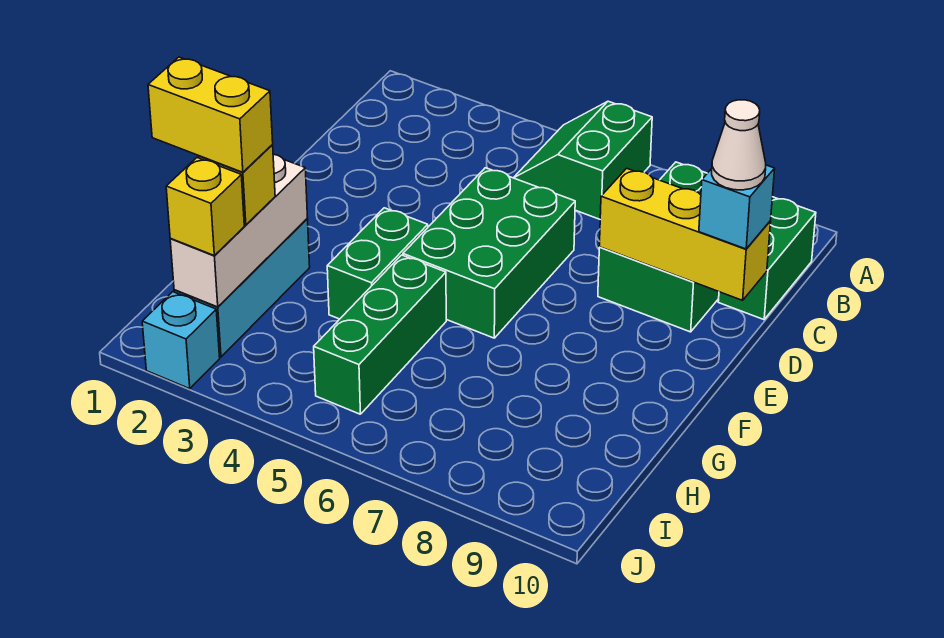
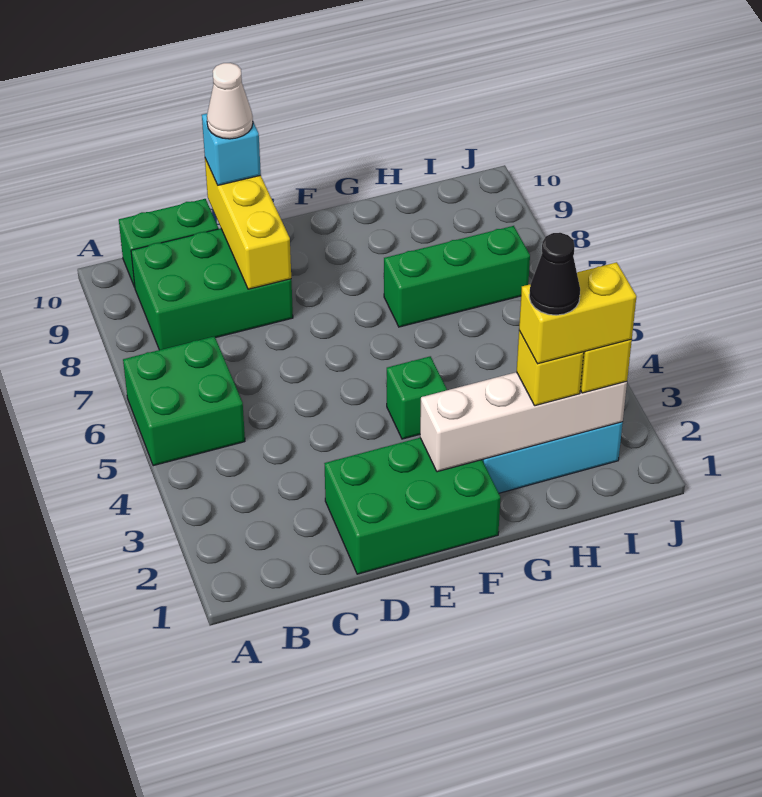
green 2x2 slope [514,101,652,219] -> green 2x2 brick [123,336,245,466]
green 2x3 brick [403,168,575,338] -> green 2x3 brick moved to [324,438,500,574]
green 1x2 brick [327,208,428,319] -> green 1x1 brick [387,356,447,439]
white 1x3 brick [170,154,308,307] -> white 1x4 brick [420,372,627,472]
green 1x3 brick [314,255,446,414] -> green 1x3 brick moved to [384,226,530,327]
yellow 1x2 brick [148,57,273,172] -> yellow 1x2 brick turned to [519,262,637,364]
none -> black 1x1 cone [529,233,580,315]
cyan 1x1 brick [142,292,220,389] -> none

